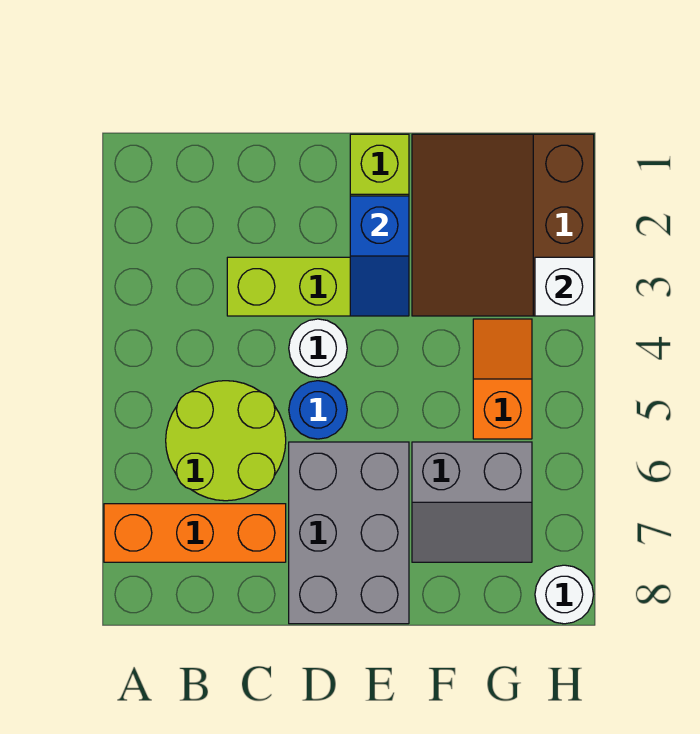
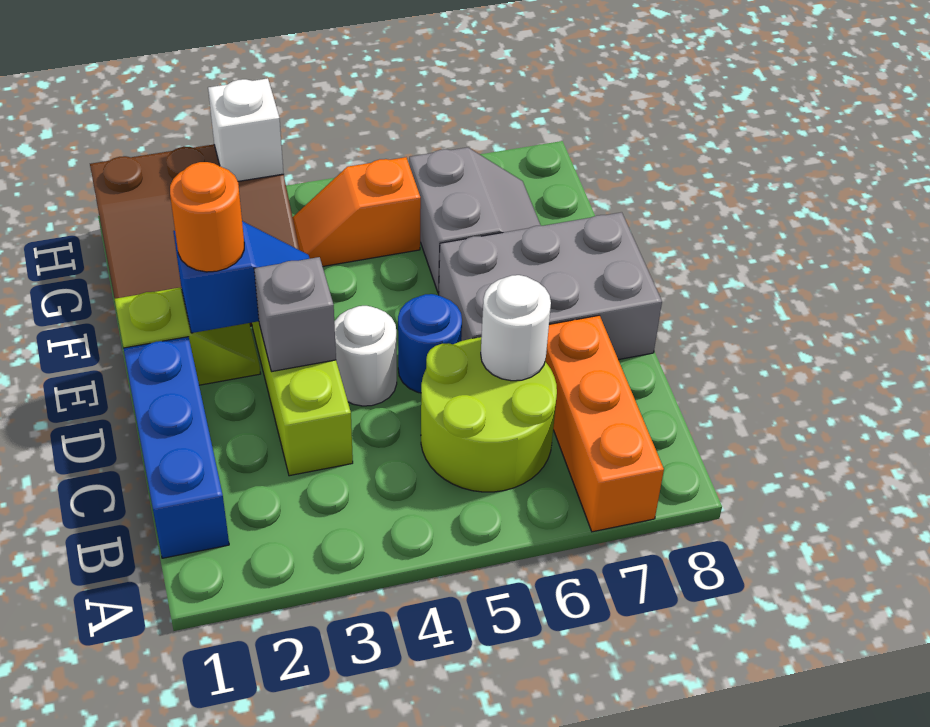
none -> blue 1x3 brick [124,337,229,558]
none -> grey 1x1 brick [254,257,336,372]
none -> orange 1x1 round brick [170,162,244,272]
white 1x1 round brick [535,565,593,624] -> white 1x1 round brick moved to [481,275,551,381]

